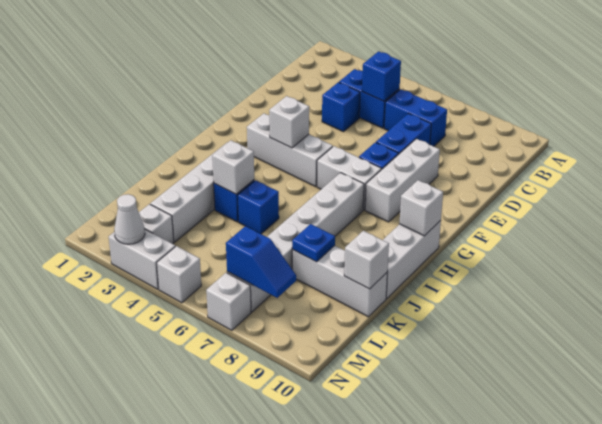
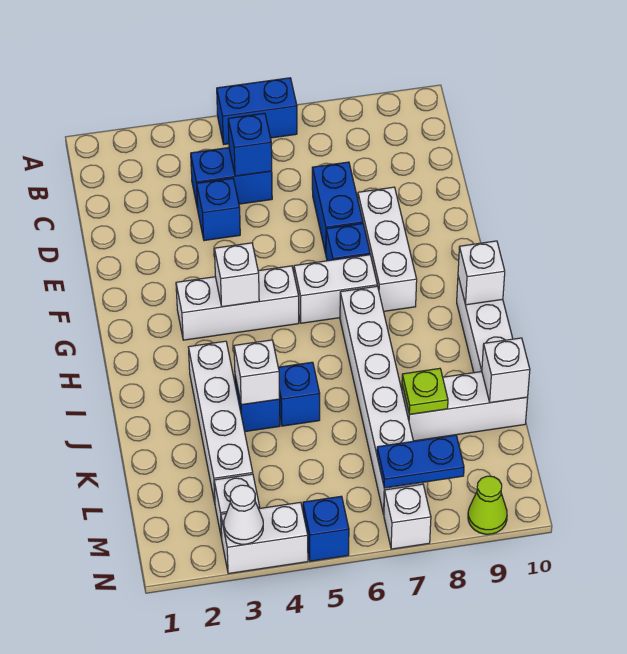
blue 1x2 brick [384,89,447,146] -> blue 1x2 brick moved to [217,78,297,144]
blue 1x1 plate [292,224,335,262] -> lime 1x1 plate [402,368,448,414]
blue 1x2 slope [226,226,296,298] -> blue 1x2 plate [377,435,464,488]
white 1x1 brick [157,246,201,303] -> blue 1x1 brick [303,496,349,561]
none -> lime 1x1 cone [468,476,507,534]

